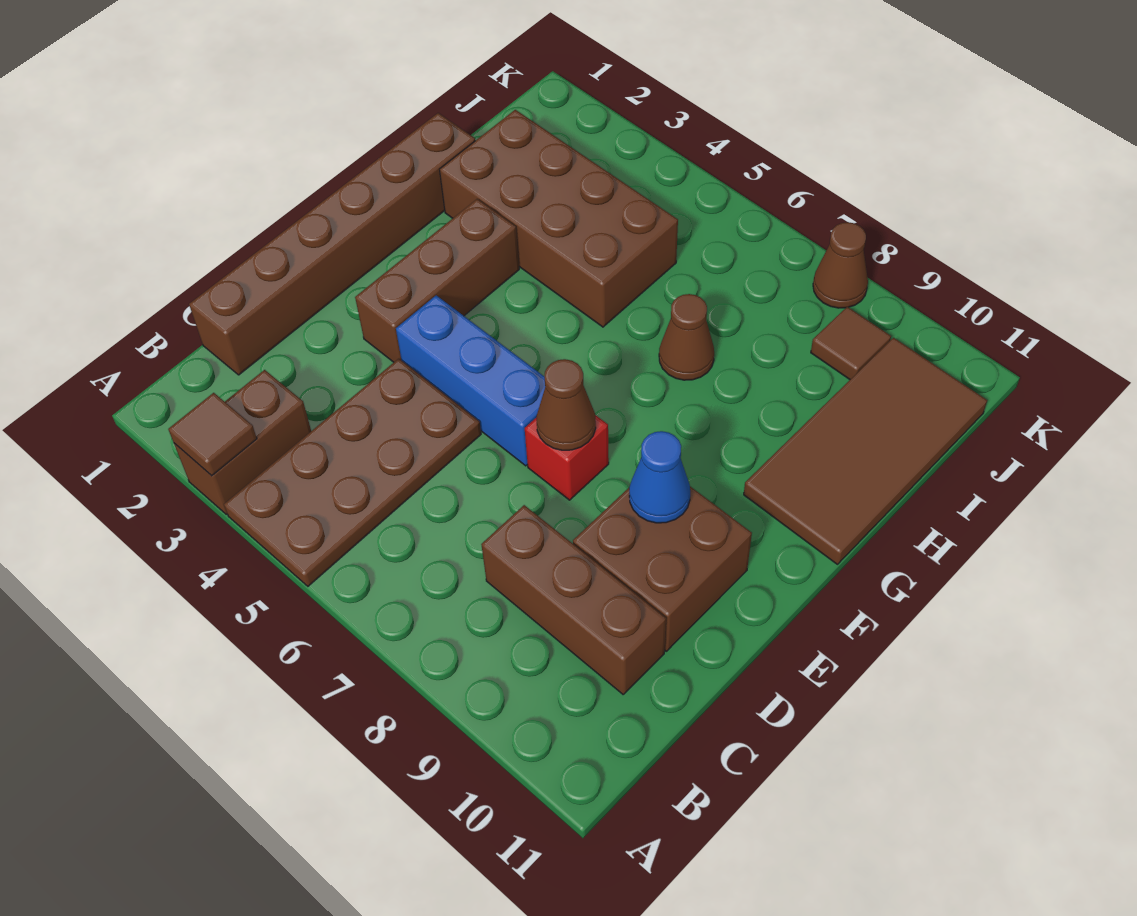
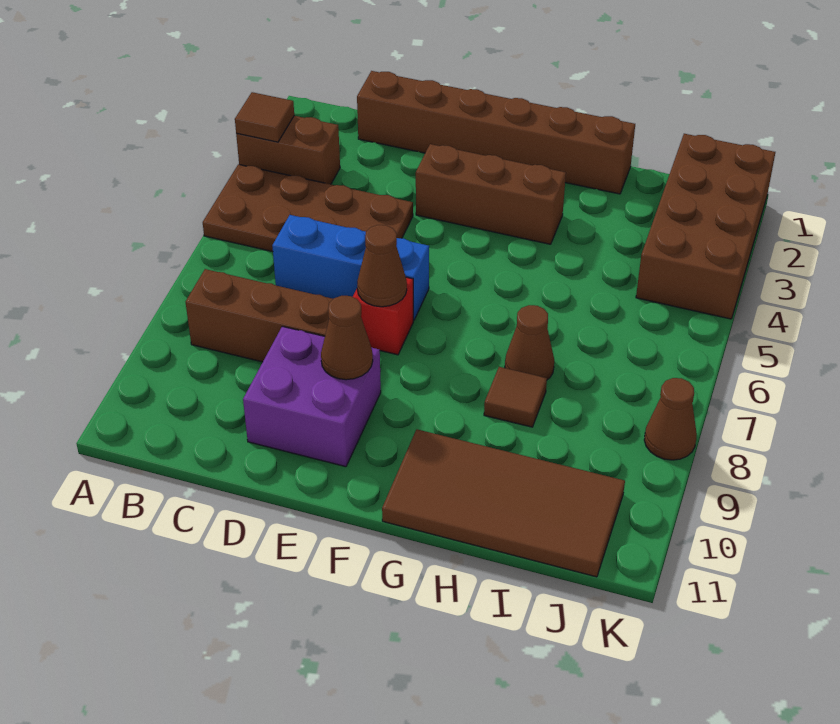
brown 1x3 brick [481,505,666,694] -> brown 1x3 brick turned to [186,269,333,362]
brown 2x2 brick [573,486,752,651] -> purple 2x2 brick [243,326,381,467]
blue 1x3 brick [396,295,545,466] -> blue 1x3 brick turned to [272,215,429,320]
blue 1x1 cone [629,431,690,523] -> brown 1x1 cone [321,296,373,380]
brown 2x4 brick [440,110,678,327] -> brown 2x4 brick moved to [636,134,775,319]
brown 1x1 tile [811,307,891,379] -> brown 1x1 tile moved to [484,367,547,427]

